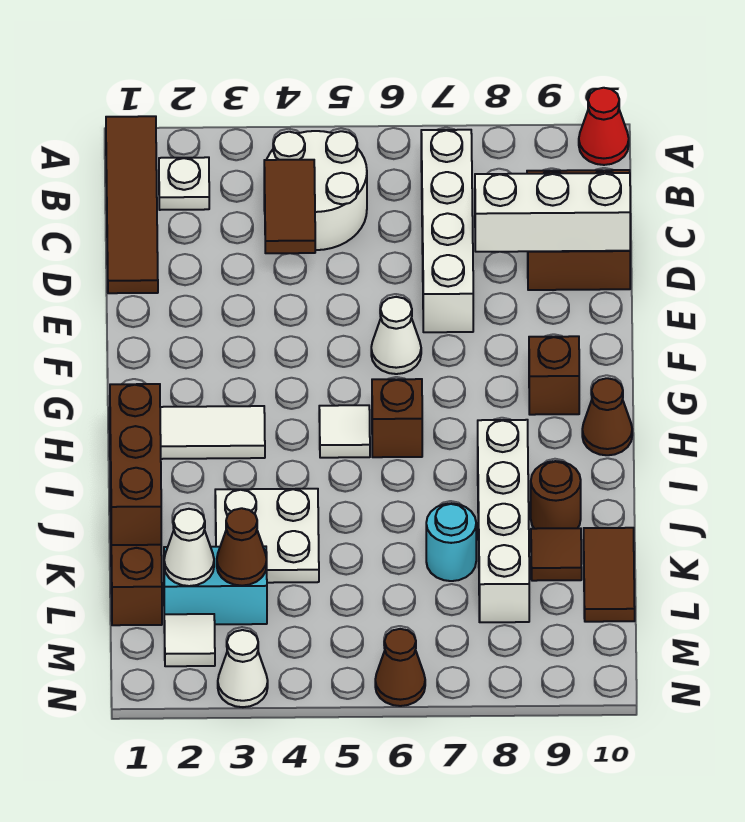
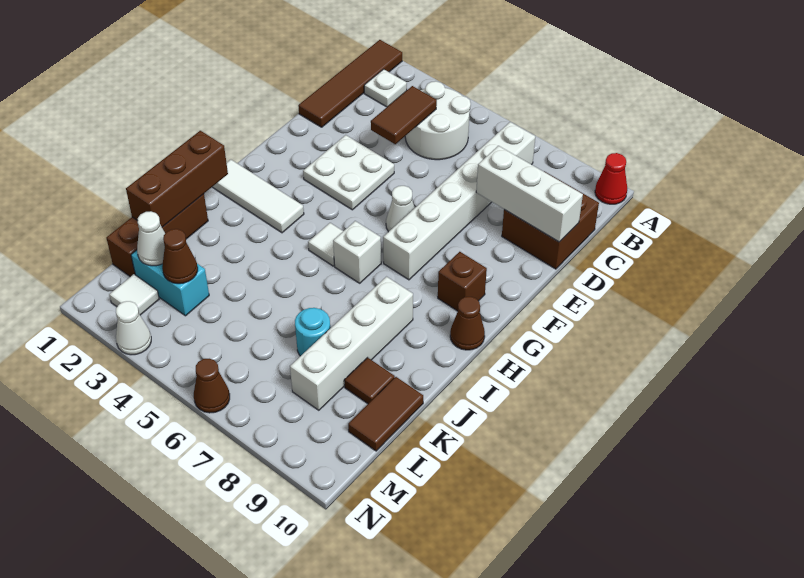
white 1x4 brick [421,130,473,332] -> white 1x6 brick [383,122,535,280]
brown 1x1 brick [372,379,422,457] -> white 1x1 brick [333,221,381,283]
white 2x2 plate [215,489,319,583] -> white 2x2 plate moved to [303,135,394,210]
brown 1x1 round brick [531,461,581,529] -> none

